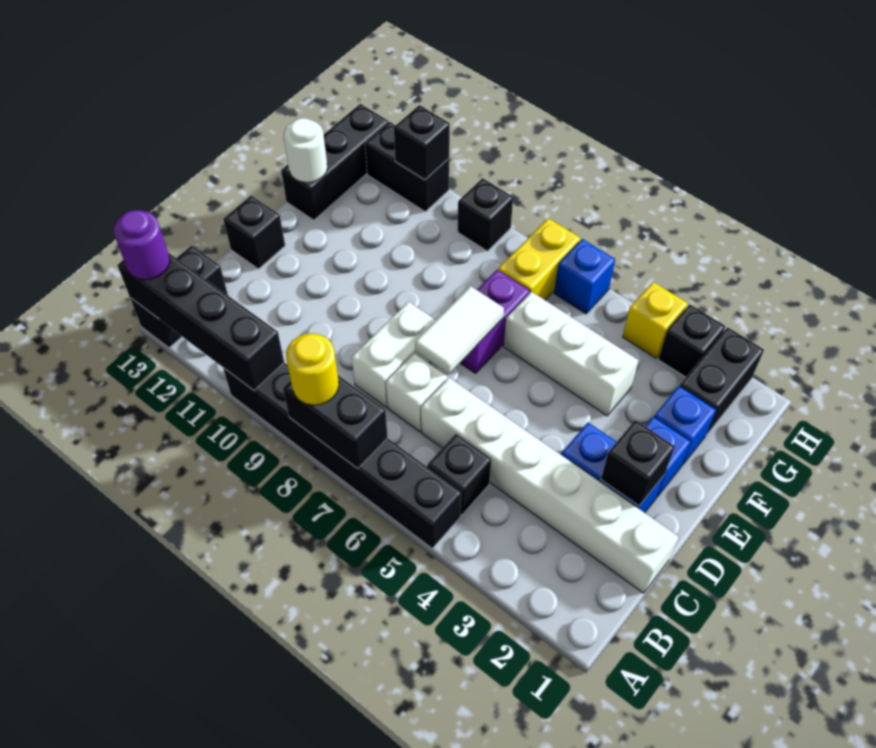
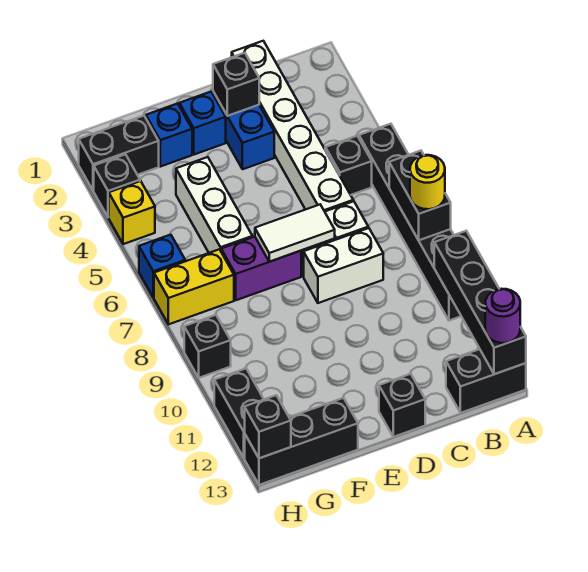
white 1x1 round brick [284,118,327,182] -> none
black 1x1 brick [394,105,450,180] -> black 1x1 brick moved to [245,395,291,458]

